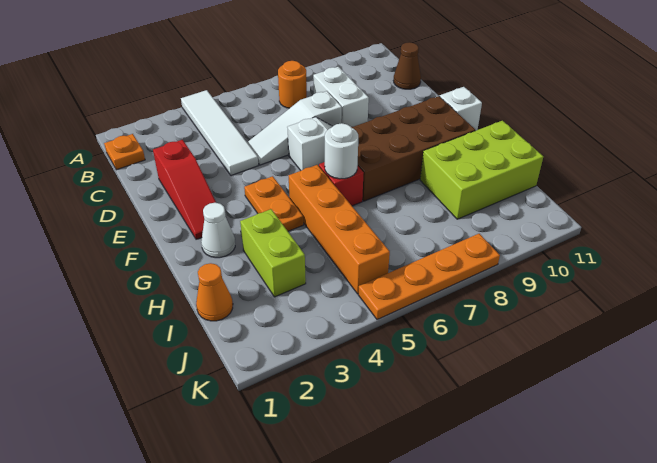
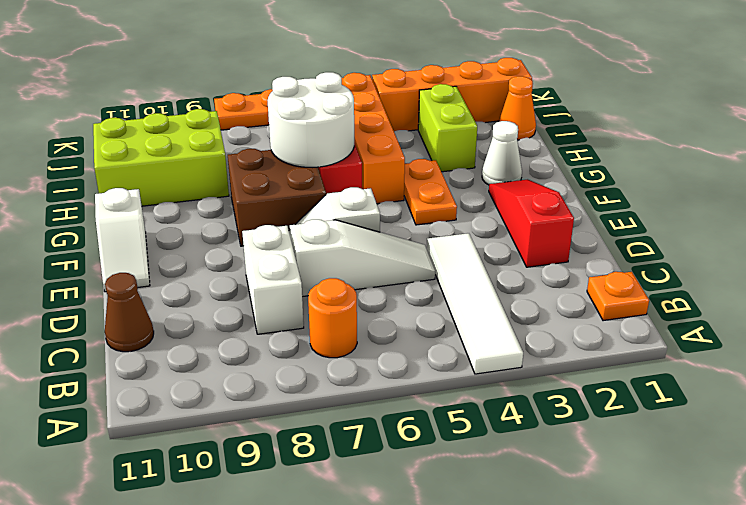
brown 2x4 brick [351,96,475,201] -> brown 2x2 brick [228,149,326,246]
white 1x1 round brick [325,123,358,179] -> white 2x2 round brick [267,72,354,167]
none -> orange 1x4 brick [372,58,532,131]

